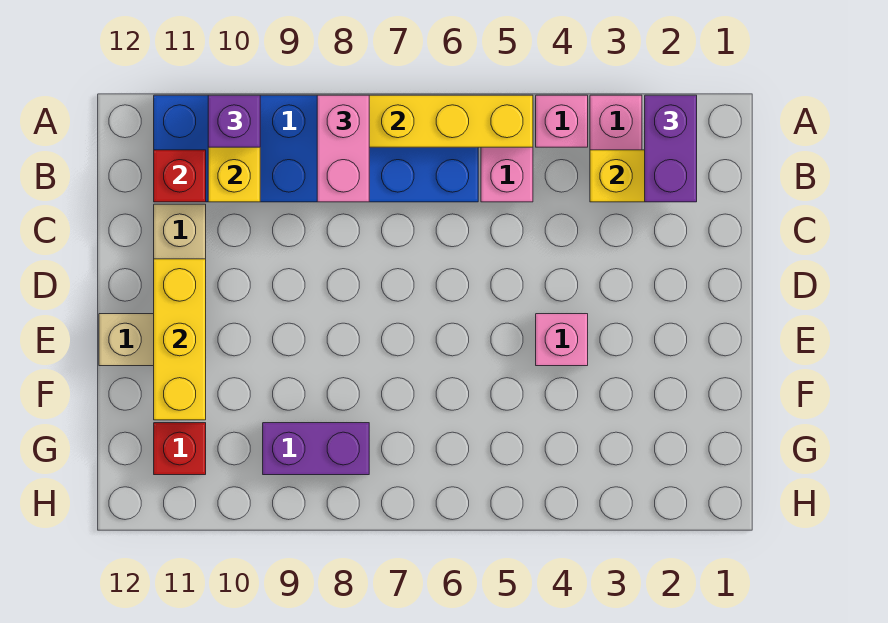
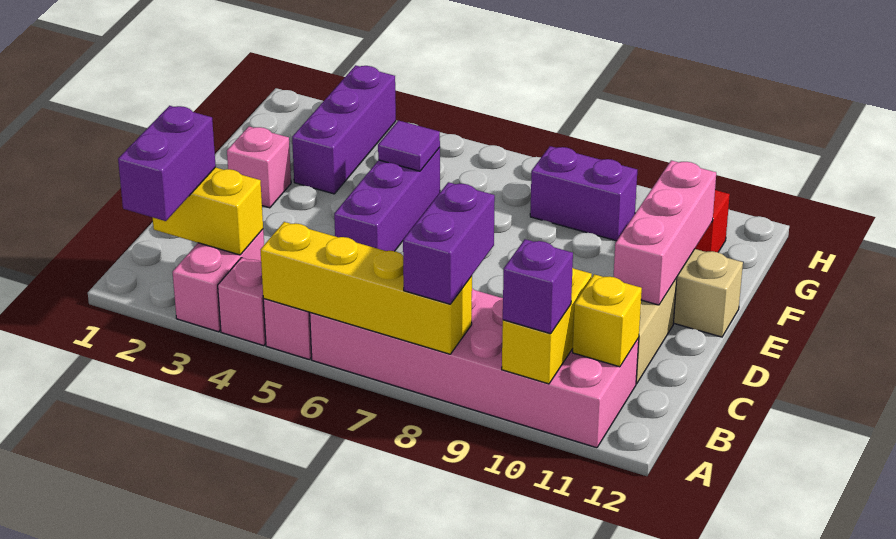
blue 2x6 brick [154,95,478,202] -> pink 2x6 brick [310,288,639,448]
pink 1x2 brick [317,95,369,202] -> purple 1x2 brick [403,182,495,304]
red 1x1 brick [154,150,206,202] -> yellow 1x1 brick [573,274,642,367]
none -> purple 1x3 brick [334,147,440,251]
yellow 1x3 brick [154,259,206,420] -> pink 1x3 brick [614,160,716,305]
pink 1x1 brick [536,314,588,366] -> pink 1x1 brick moved to [227,126,291,208]
none -> purple 1x3 brick [292,65,396,194]
none -> purple 1x1 tile [378,120,440,171]

